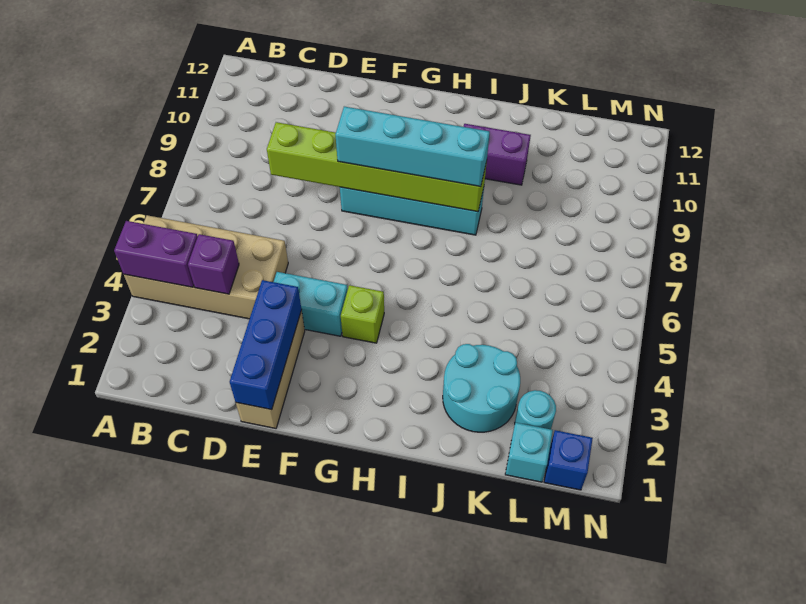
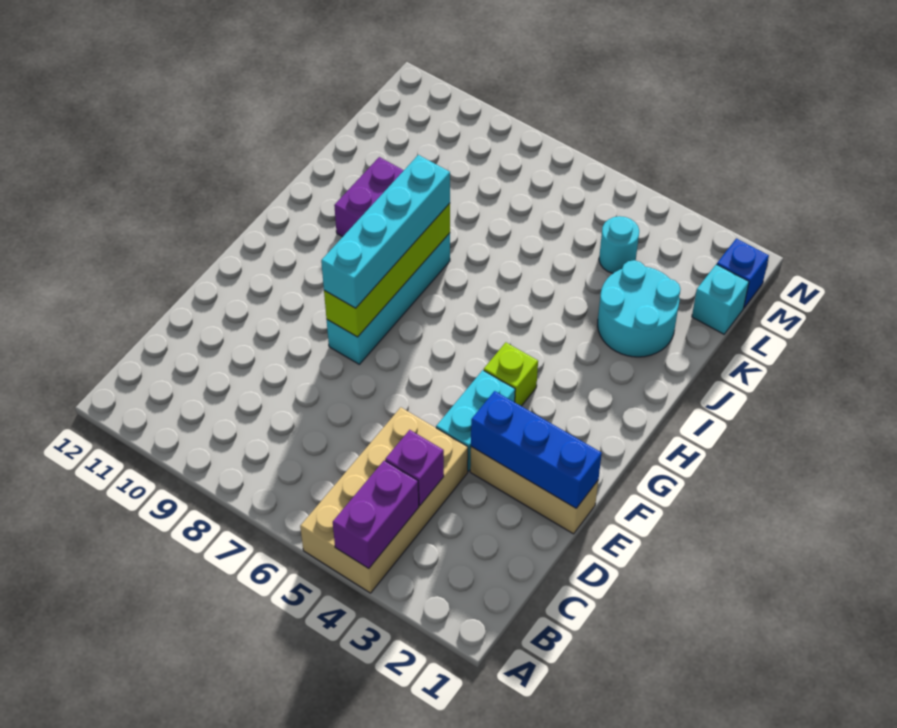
lime 1x6 brick [267,122,487,212] -> lime 1x4 brick [324,203,450,337]
cyan 1x1 round brick [515,390,556,429] -> cyan 1x1 round brick moved to [599,216,639,273]

